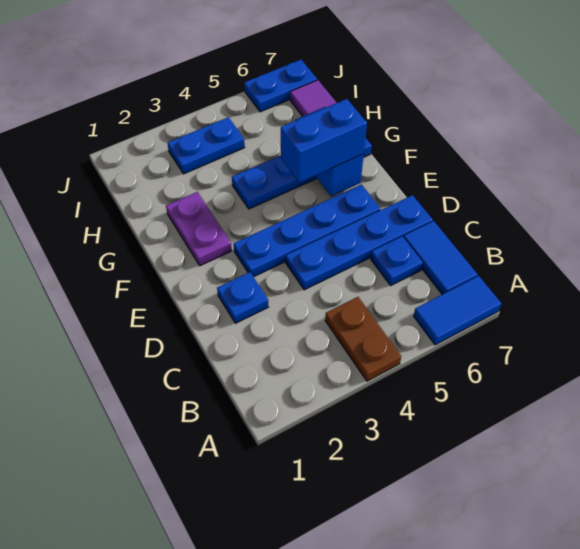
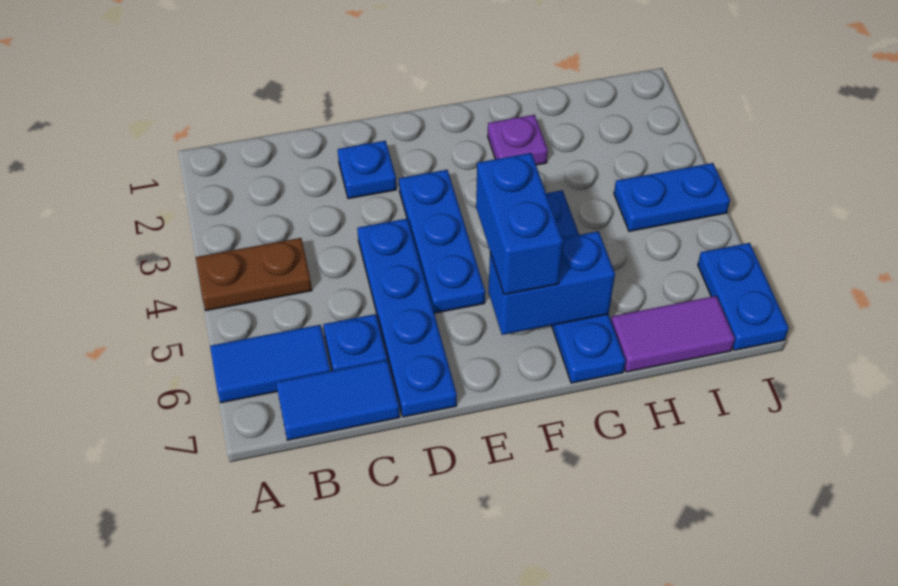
blue 1x2 tile [414,276,501,345] -> blue 1x2 tile turned to [210,325,331,403]
blue 1x4 plate [234,185,380,277] -> blue 1x3 plate [399,170,485,313]
purple 1x2 plate [166,192,232,266] -> purple 1x1 plate [488,115,548,165]
blue 1x2 plate [167,117,245,174] -> blue 1x2 plate turned to [614,163,730,231]

